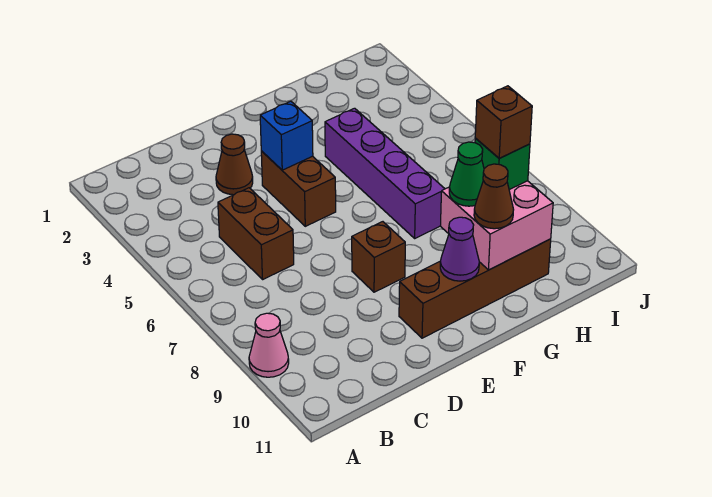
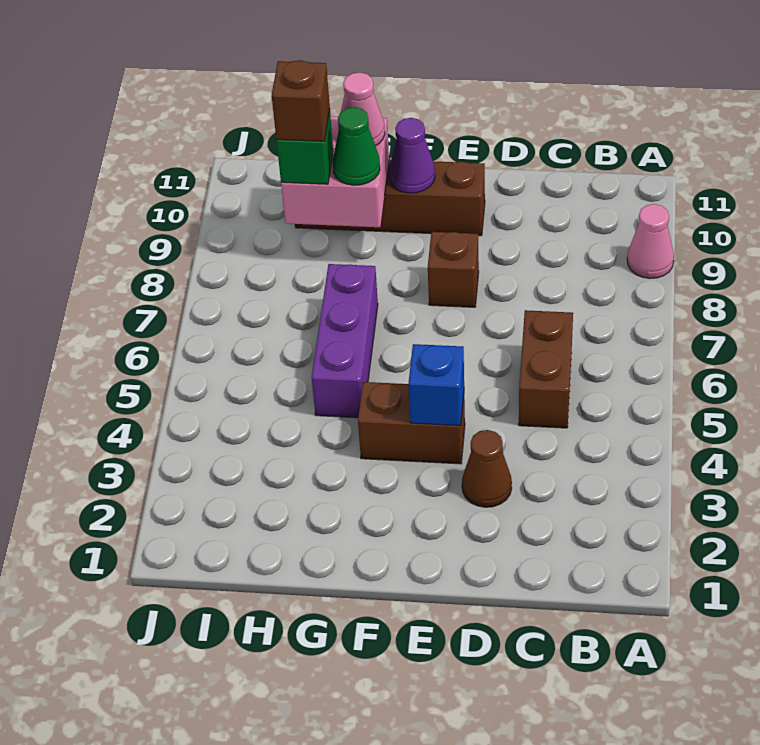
brown 1x2 brick [261,151,336,226] -> brown 1x2 brick turned to [358,382,465,464]
purple 1x4 brick [325,108,445,238] -> purple 1x3 brick [312,264,378,418]
brown 1x1 cone [474,164,514,229] -> pink 1x1 cone [338,72,385,146]

